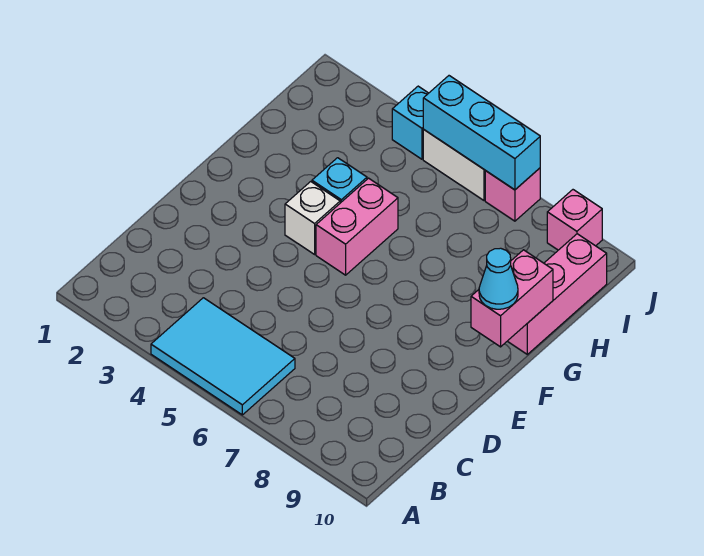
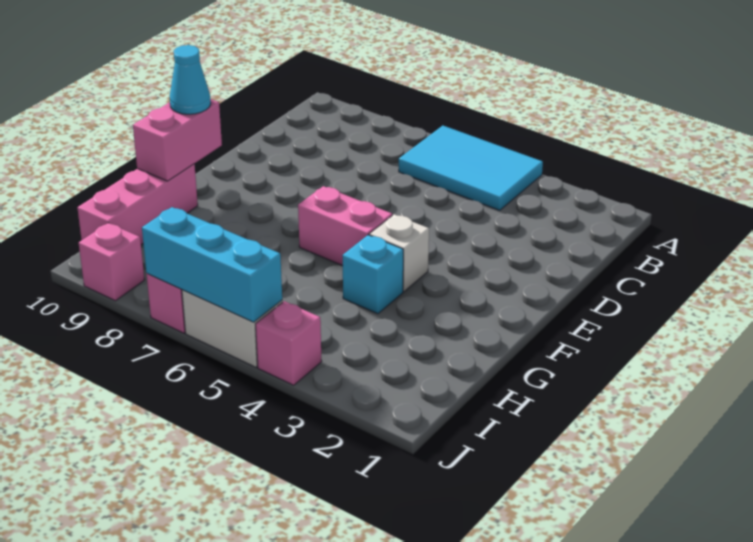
pink 1x2 brick [316,178,398,275] -> pink 1x2 brick turned to [298,186,392,266]
cyan 1x1 brick [392,86,428,159] -> pink 1x1 brick [256,301,322,385]

